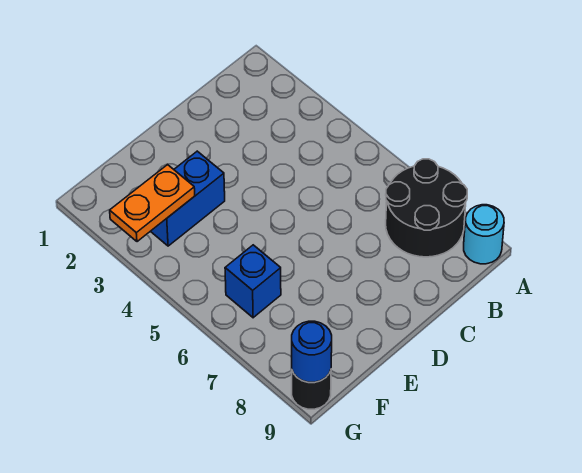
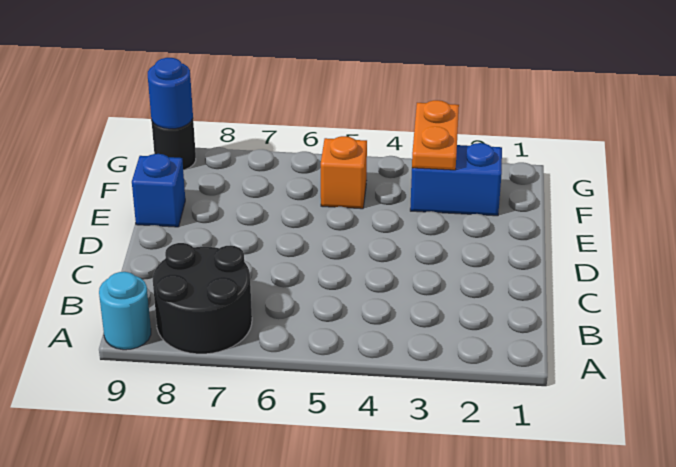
blue 1x2 brick [151,151,225,246] -> blue 1x2 brick turned to [410,143,502,216]
none -> orange 1x1 brick [321,136,367,209]
blue 1x1 brick [225,245,281,318] -> blue 1x1 brick moved to [132,154,185,227]

